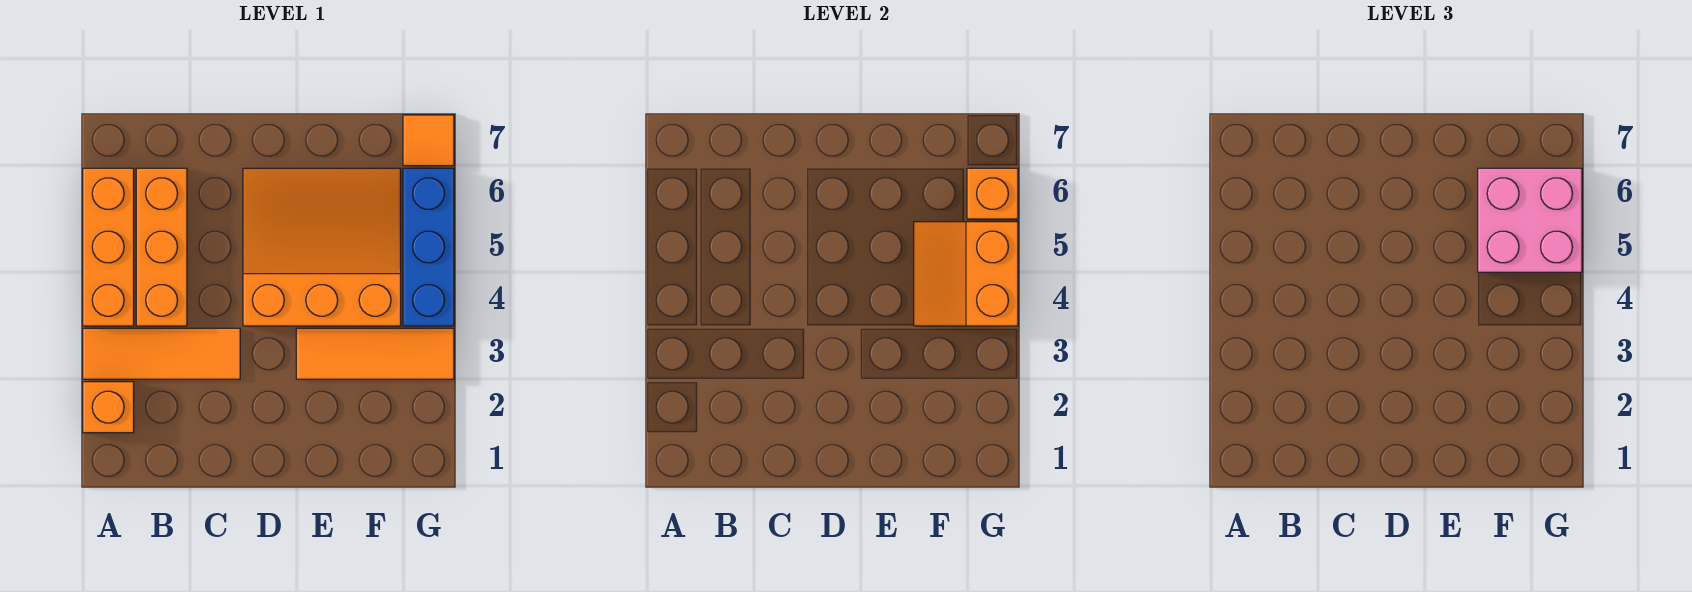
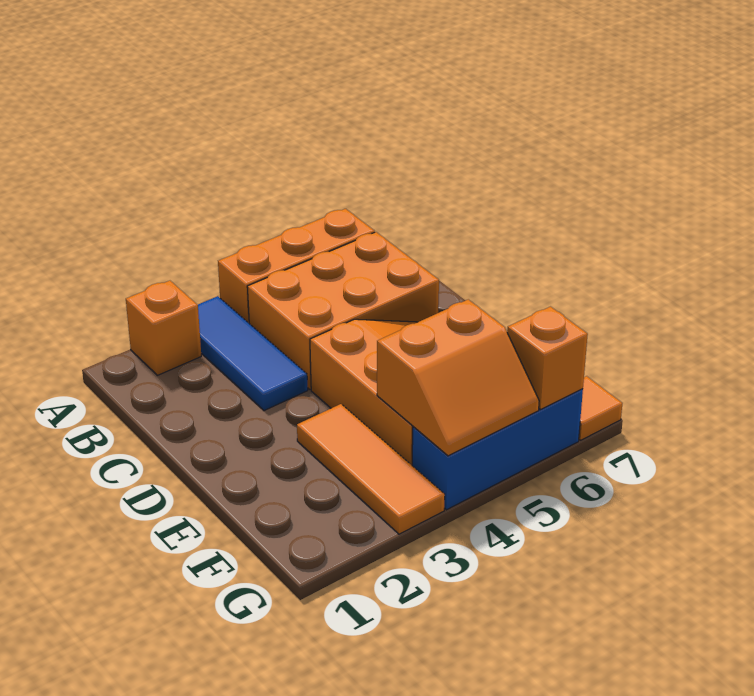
orange 1x3 tile [83,328,240,379] -> blue 1x3 tile [198,296,308,411]
orange 1x3 brick [136,168,187,326] -> orange 2x3 brick [247,232,439,389]
orange 2x2 slope [914,222,1018,326] -> orange 2x2 slope turned to [377,299,539,456]
pink 2x2 brick [1478,168,1582,272] -> none

